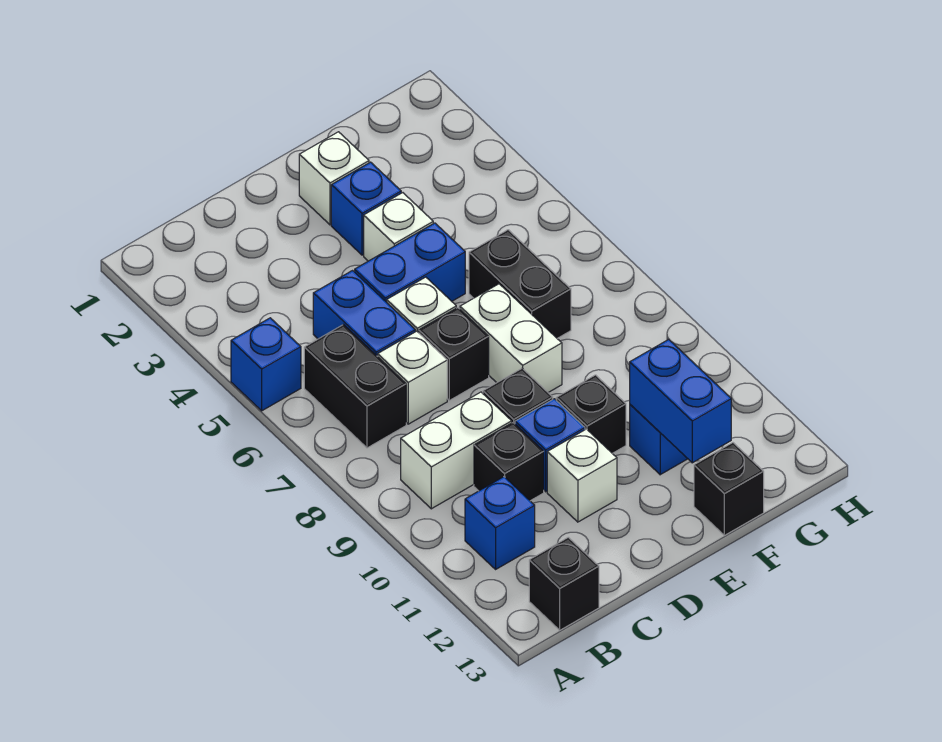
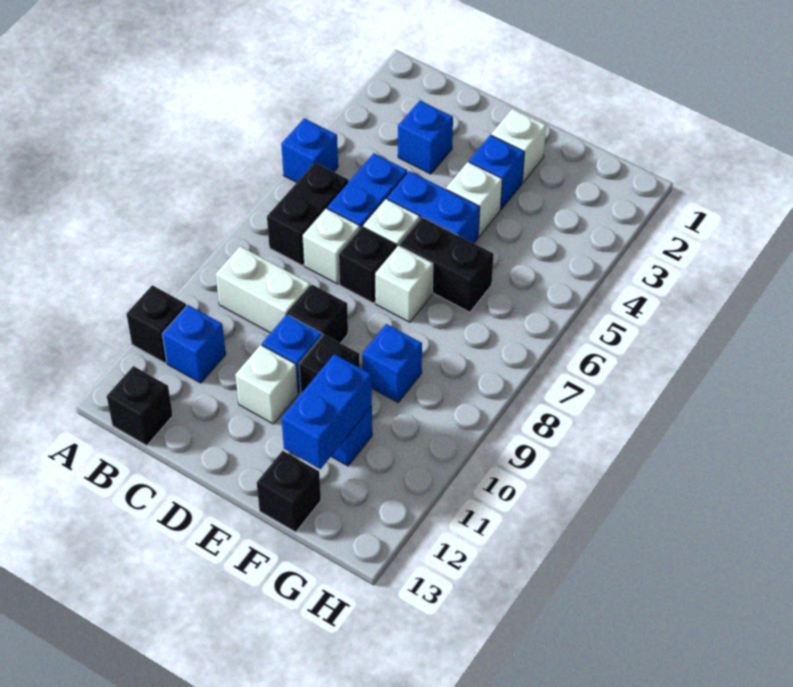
none -> blue 1x1 brick [398,101,453,174]
black 1x1 brick [474,423,544,501] -> black 1x1 brick moved to [127,285,186,363]
white 1x2 brick [460,284,562,392] -> white 1x1 brick [375,246,433,322]
black 1x2 brick [469,230,571,338] -> black 1x2 brick turned to [399,217,494,312]
none -> blue 1x1 brick [362,324,422,402]

